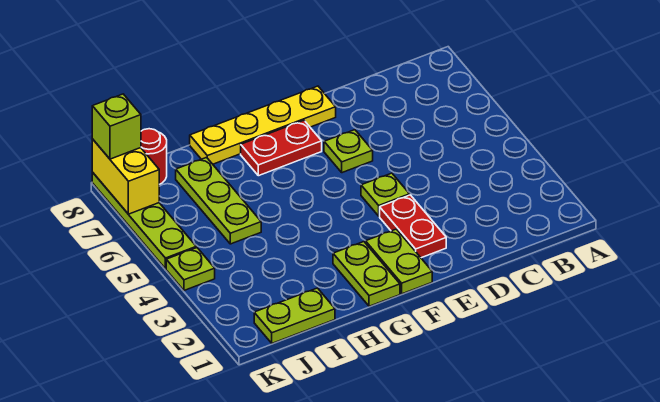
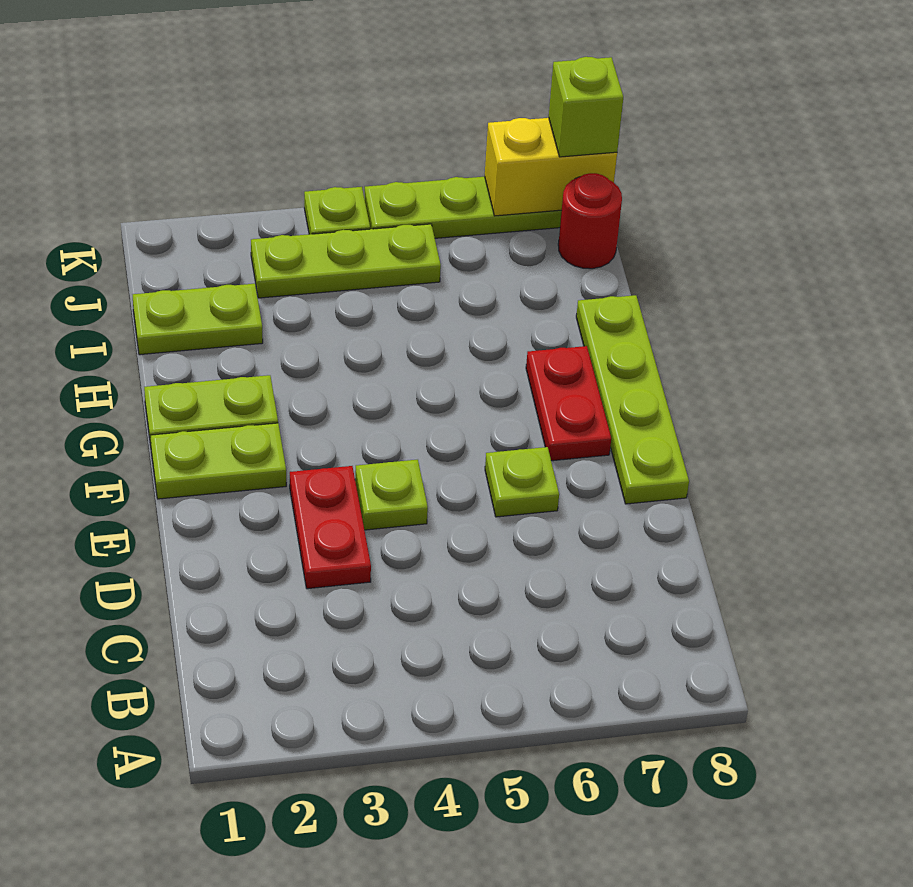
red 1x2 plate [380,195,446,258] -> red 1x2 plate turned to [290,466,371,589]
yellow 1x4 plate [190,86,336,164] -> lime 1x4 plate [576,295,689,504]
lime 1x2 plate [254,288,335,343] -> lime 1x2 plate turned to [133,284,263,355]
lime 1x3 plate [176,157,261,244] -> lime 1x3 plate moved to [251,224,441,298]

